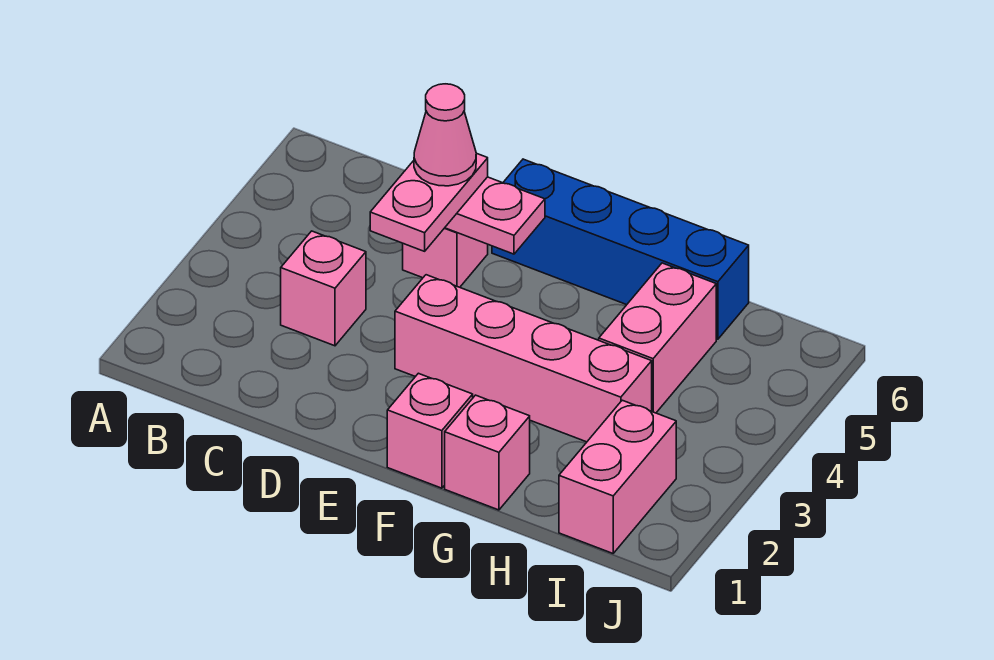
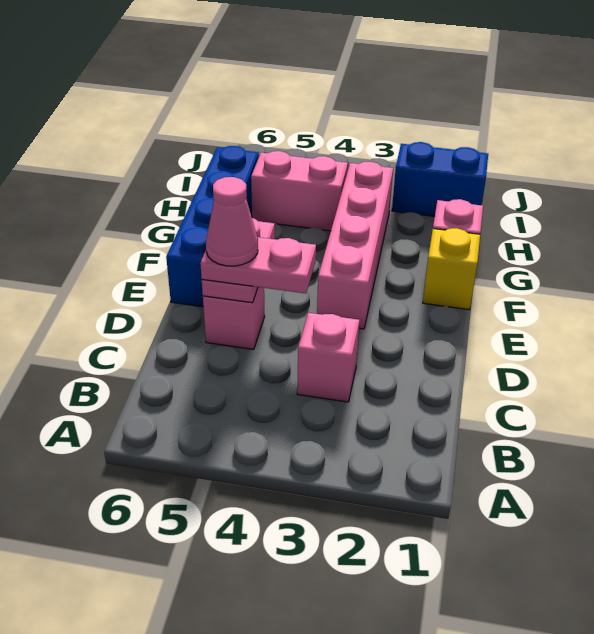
pink 1x1 brick [387,373,473,488] -> yellow 1x1 brick [423,228,480,309]
pink 1x2 brick [559,400,676,553] -> blue 1x2 brick [392,142,488,216]

